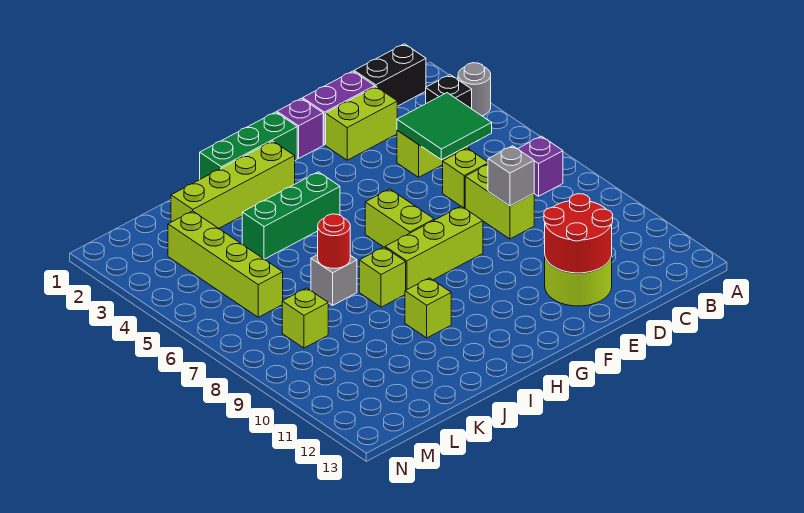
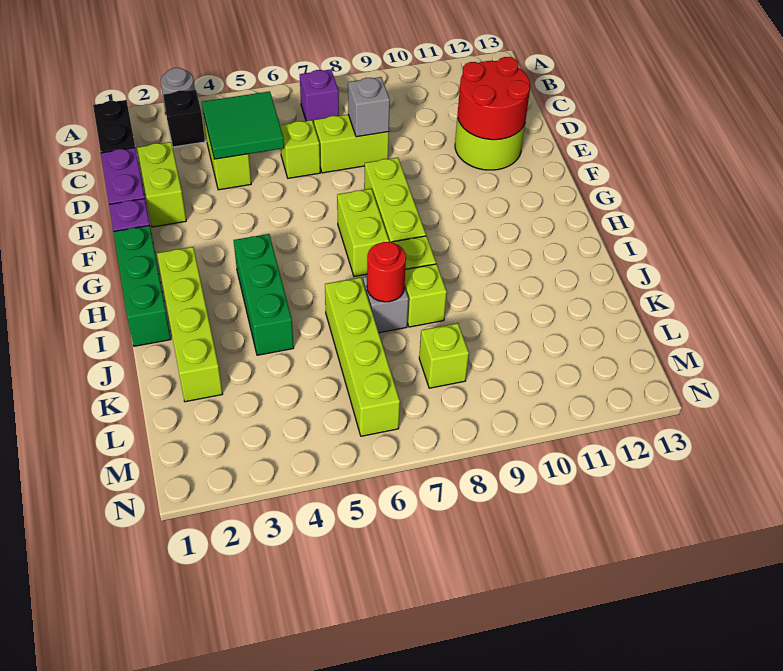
lime 1x2 brick [365,189,434,247] -> lime 1x2 brick turned to [337,189,389,277]
lime 1x1 brick [405,278,451,338] -> lime 1x1 brick moved to [405,264,447,327]
lime 1x4 brick [168,211,283,317] -> lime 1x4 brick turned to [325,277,400,436]

